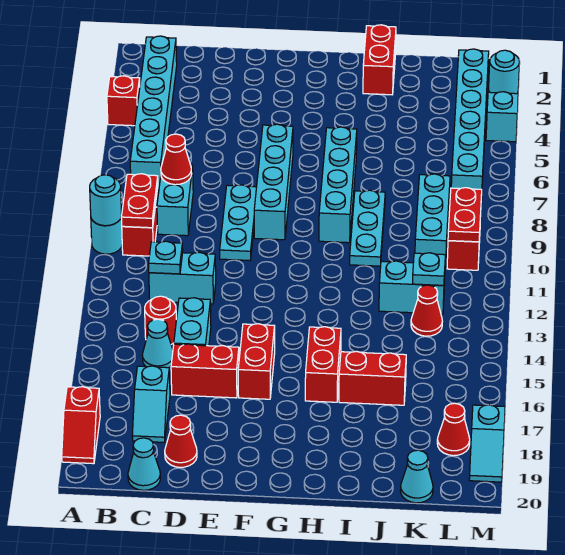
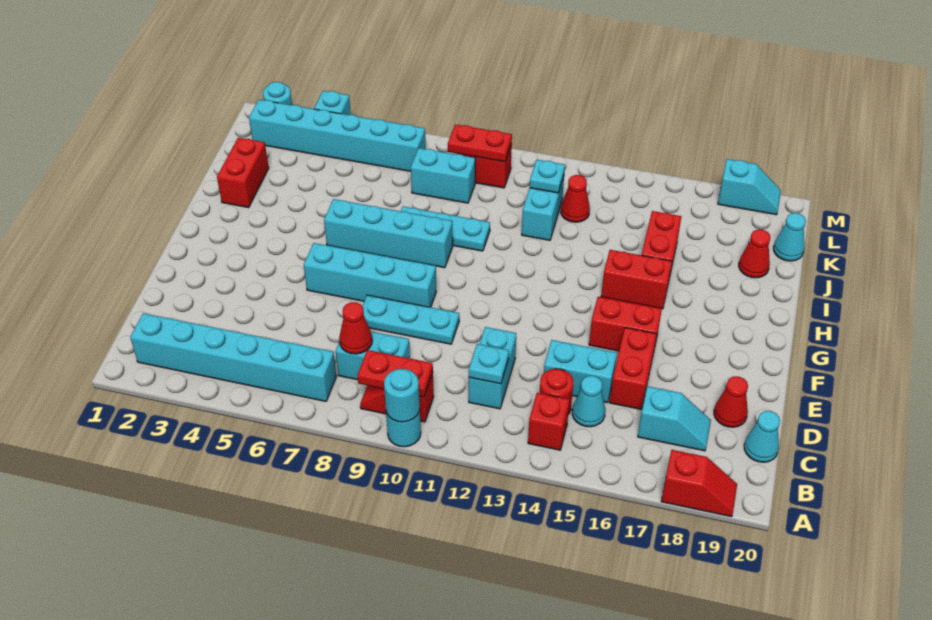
red 1x1 brick [107,76,140,126] -> red 1x1 brick moved to [528,393,569,450]
red 1x2 brick [363,25,396,95] -> red 1x2 brick turned to [217,138,269,208]
cyan 1x3 brick [415,174,450,269] -> cyan 1x2 brick [411,148,475,203]
red 1x1 cone [437,403,470,456] -> red 1x1 cone moved to [739,230,770,278]

